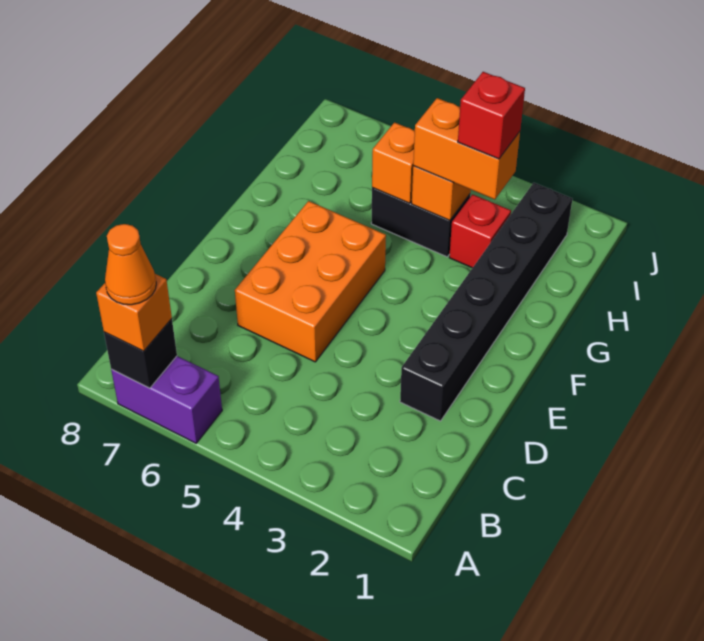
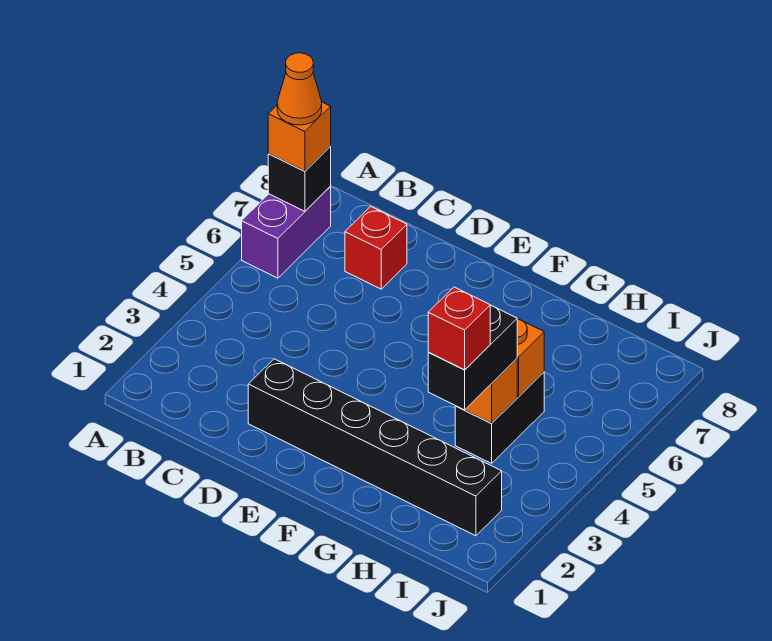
orange 2x3 brick [235,201,386,362] -> none
red 1x1 brick [449,194,511,268] -> red 1x1 brick moved to [345,206,407,289]
orange 1x2 brick [413,98,520,200] -> black 1x2 brick [428,305,517,410]

